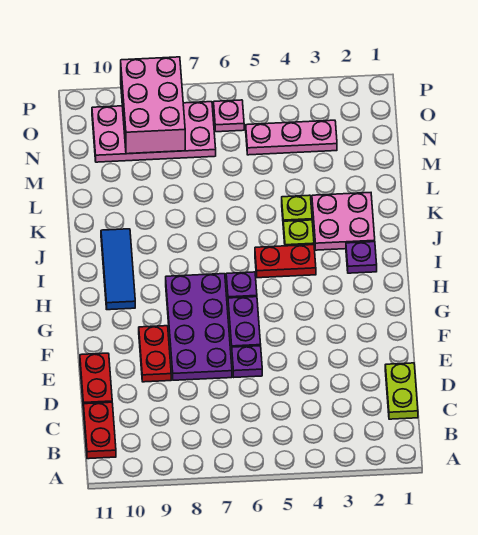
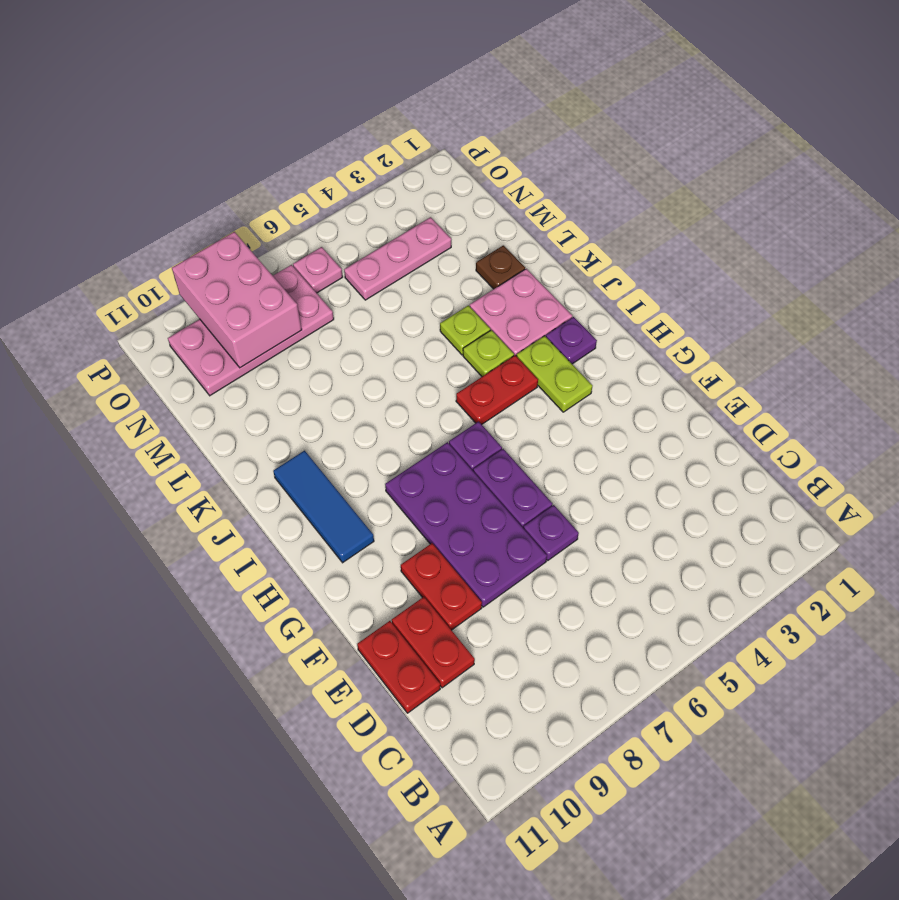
red 1x2 plate [84,402,116,459] -> red 1x2 plate moved to [392,597,475,688]
lime 1x2 plate [385,363,418,419] -> lime 1x2 plate moved to [517,336,593,412]
none -> brown 1x1 plate [476,245,525,289]

